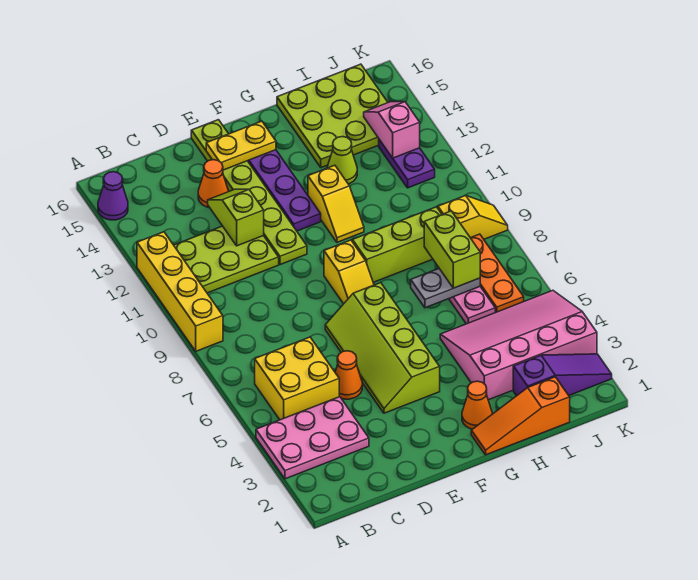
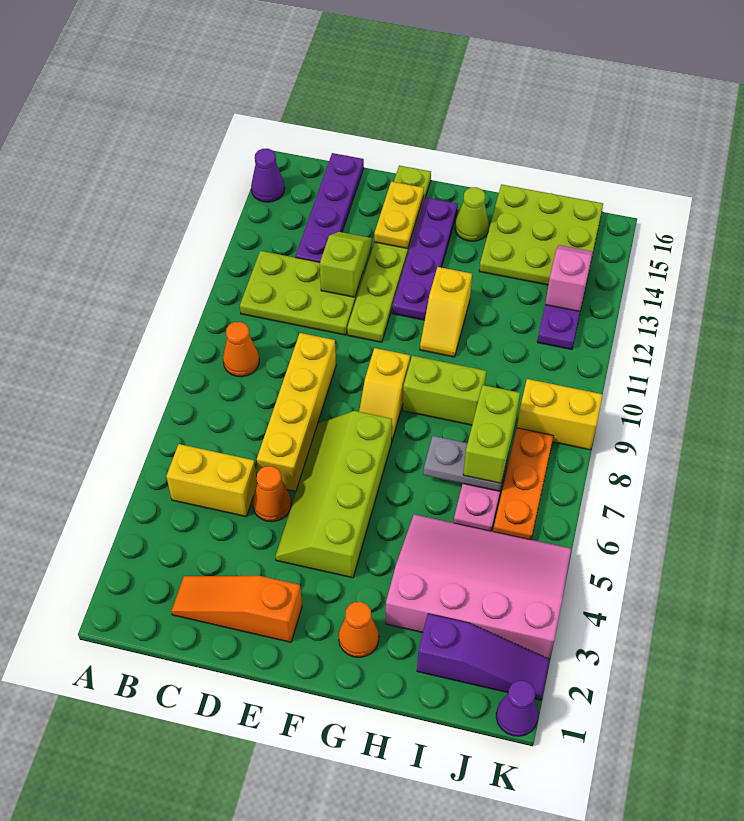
pink 2x3 plate [256,397,369,479] -> none
yellow 1x4 brick [137,232,223,351] -> yellow 1x4 brick moved to [257,333,336,491]
yellow 2x2 brick [255,337,339,420] -> yellow 1x2 brick [166,444,257,517]
none -> purple 1x4 plate [295,153,364,262]
orange 1x1 cone [198,160,228,208] -> orange 1x1 cone moved to [223,322,259,377]
yellow 1x2 plate [206,121,276,170] -> yellow 1x2 plate turned to [374,182,424,249]
orange 1x3 slope [471,377,570,455] -> orange 1x3 slope moved to [172,576,302,642]
lime 1x3 brick [352,207,442,282] -> lime 1x2 brick [403,356,486,425]
lime 1x1 cone [327,137,357,184] -> lime 1x1 cone moved to [455,187,489,241]
yellow 1x2 slope [438,195,508,239] -> yellow 1x2 brick [517,379,603,450]
none -> purple 1x1 cone [496,681,538,736]

